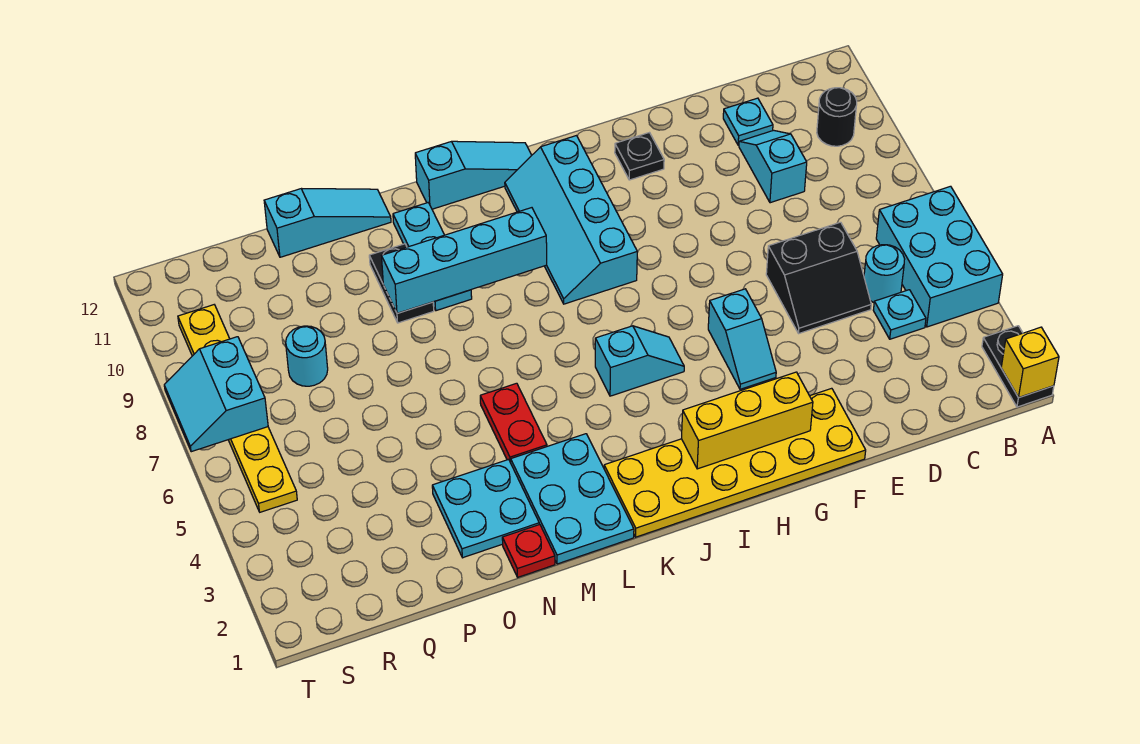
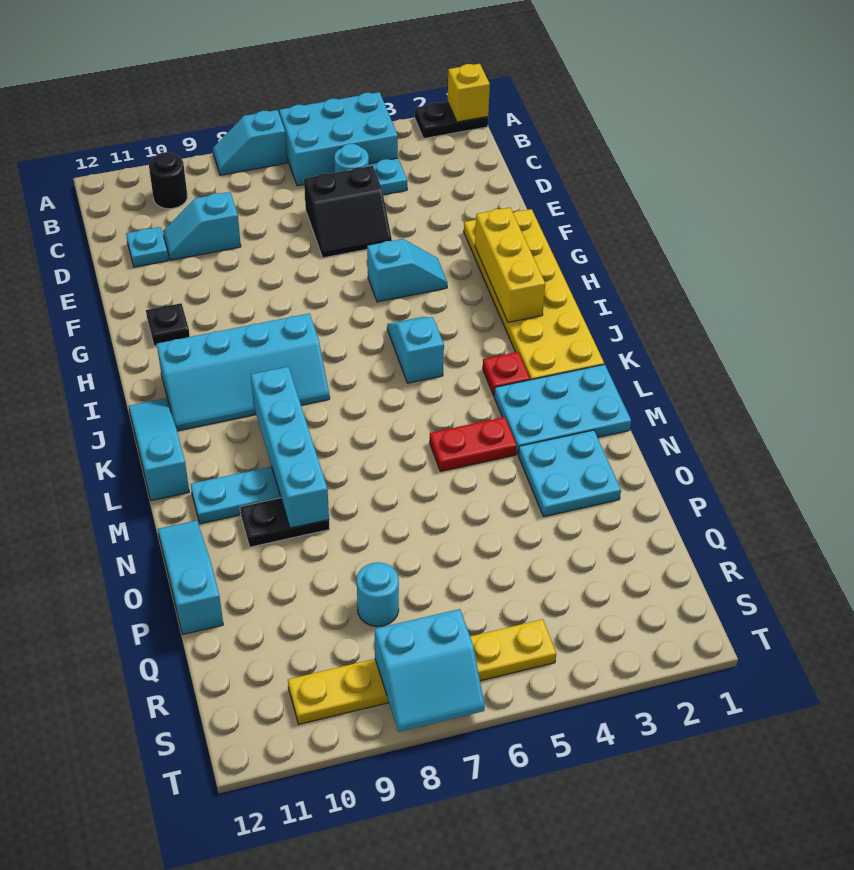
none -> cyan 1x2 slope [213,110,287,175]
black 2x2 slope [766,222,871,334] -> black 2x2 slope turned to [304,166,392,258]
red 1x1 plate [502,524,555,577] -> red 1x1 plate moved to [483,352,530,395]

